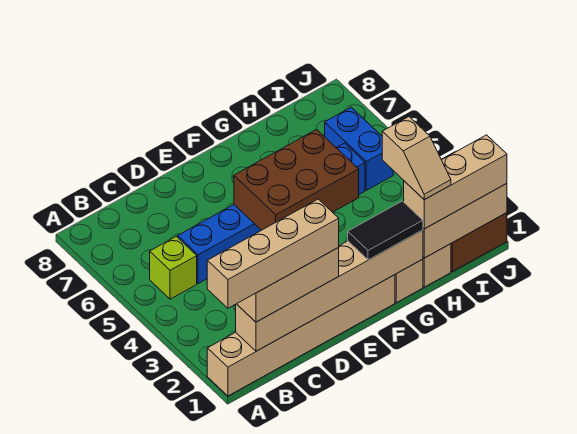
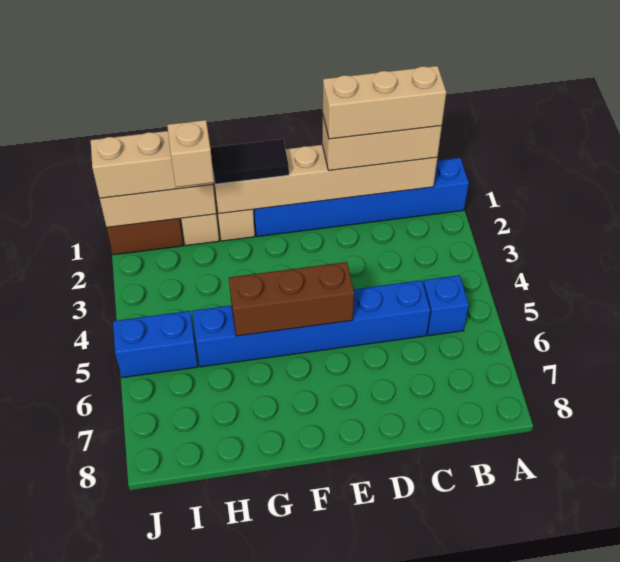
tan 1x6 brick [207,275,395,396] -> blue 1x6 brick [253,158,469,237]
tan 1x4 brick [207,199,339,308] -> tan 1x3 brick [323,66,446,139]
lime 1x1 brick [150,236,197,299] -> blue 1x1 brick [423,275,469,336]
brown 2x3 brick [234,129,359,230] -> brown 1x3 brick [229,262,354,336]
blue 1x2 brick [325,107,393,190] -> blue 1x2 brick turned to [113,311,198,378]

